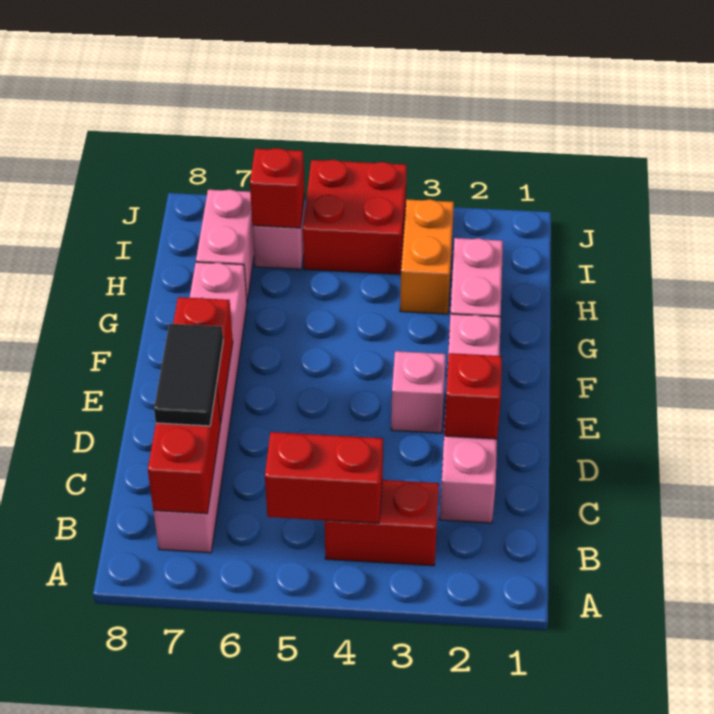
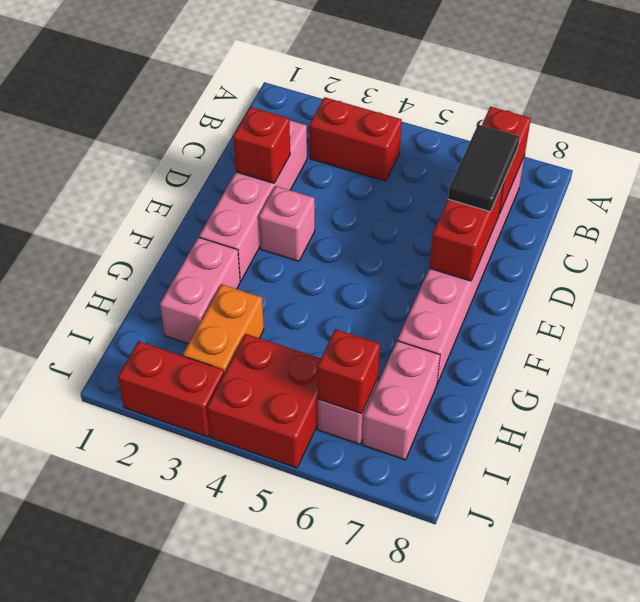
red 1x2 brick [265,432,383,523] -> red 1x2 brick moved to [118,341,224,437]

